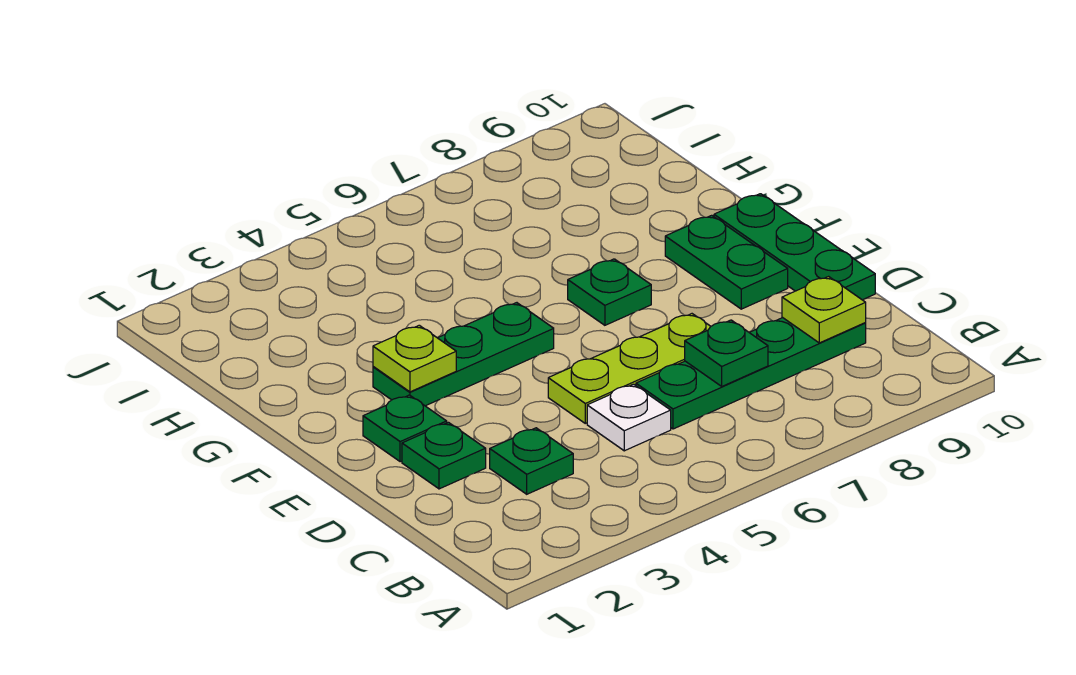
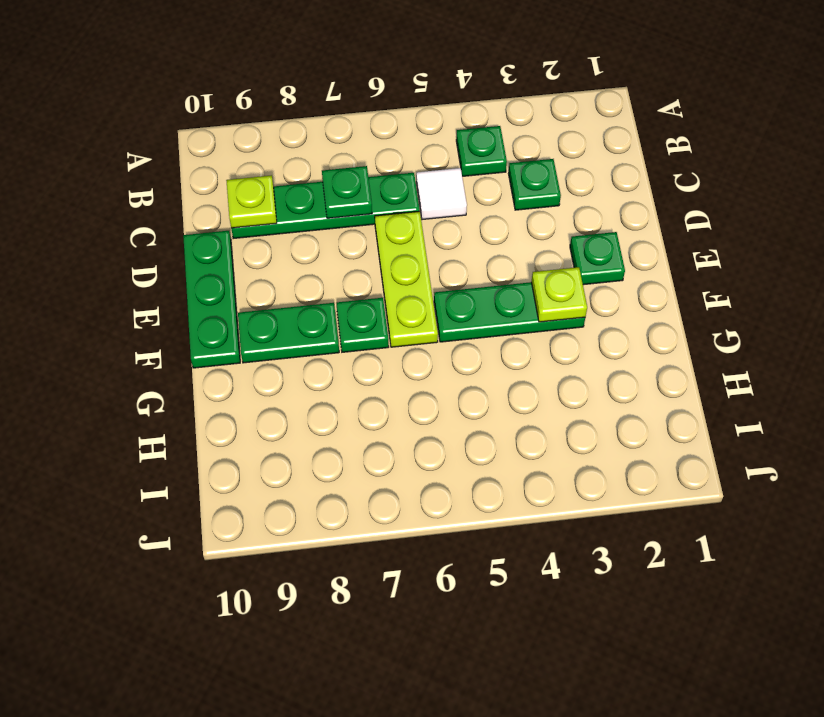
white 1x1 plate [587,384,671,451] -> white 1x1 tile [416,168,467,220]
green 1x1 plate [402,422,486,489] -> green 1x1 plate moved to [456,126,507,176]
lime 1x3 plate [548,314,711,423] -> lime 1x3 plate turned to [375,211,438,347]
green 1x2 plate [665,215,788,309] -> green 1x2 plate turned to [238,303,339,363]

